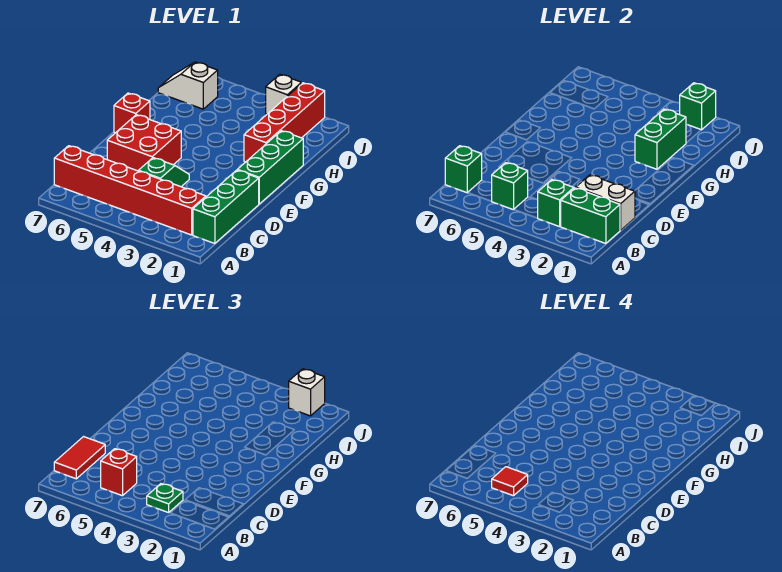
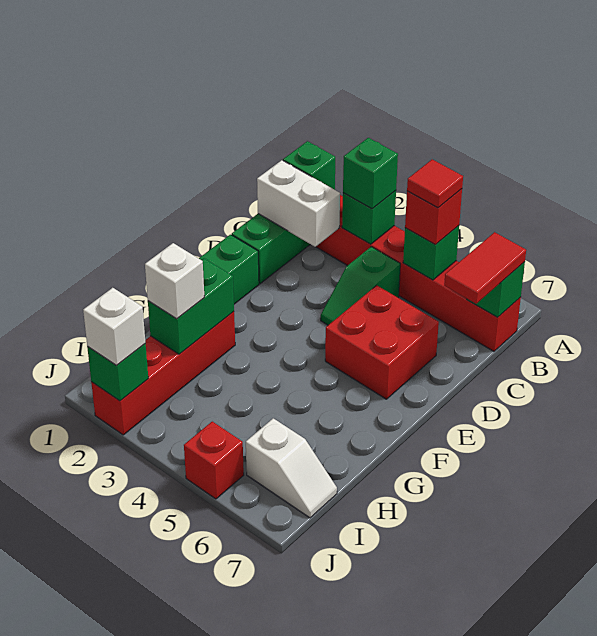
green 1x2 brick [561,188,620,244] -> green 1x1 brick [283,141,335,190]
green 1x1 plate [147,484,183,513] -> green 1x1 brick [343,138,398,209]
red 1x1 brick [114,93,150,133] -> red 1x1 brick moved to [184,422,244,499]
white 1x1 brick [266,74,302,114] -> white 1x1 brick moved to [145,243,204,319]

